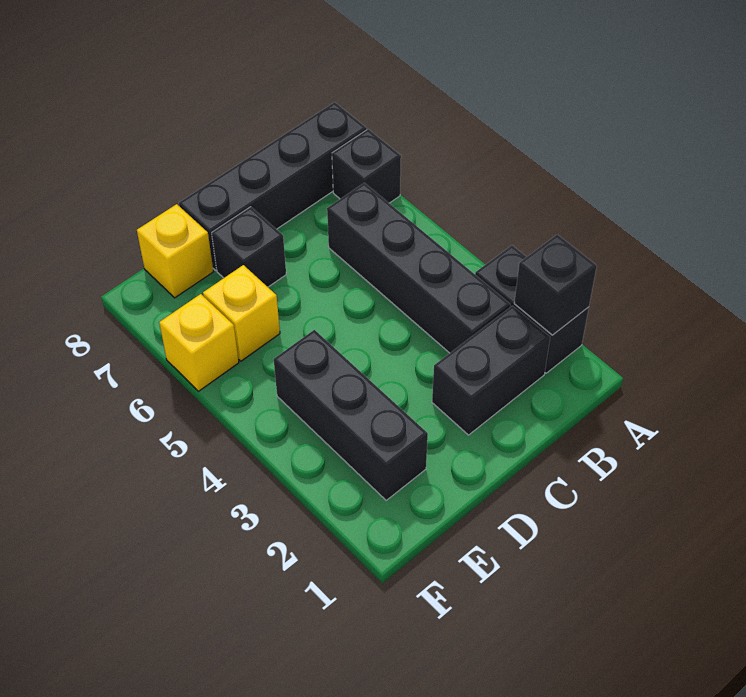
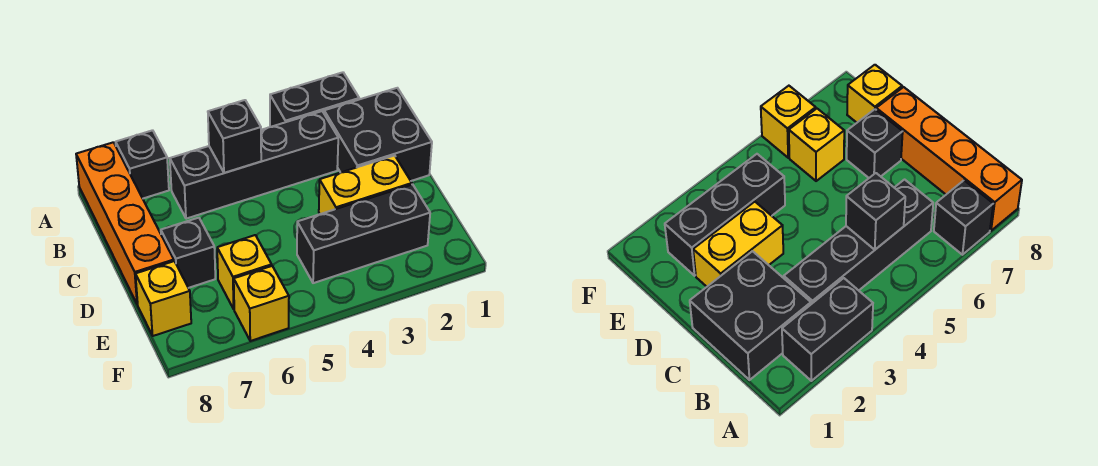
black 1x1 brick [514,234,597,335] -> black 1x1 brick moved to [208,100,261,173]
black 1x4 brick [179,102,367,270] -> orange 1x4 brick [76,142,174,305]
black 1x2 brick [432,306,550,435] -> black 2x2 brick [324,88,432,181]
none -> yellow 1x2 brick [319,155,412,214]

